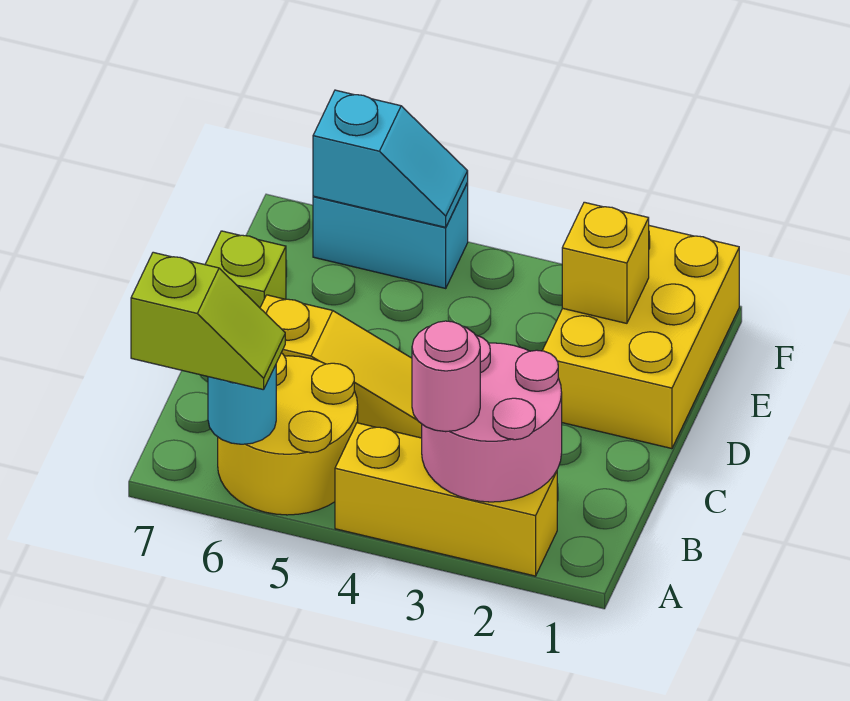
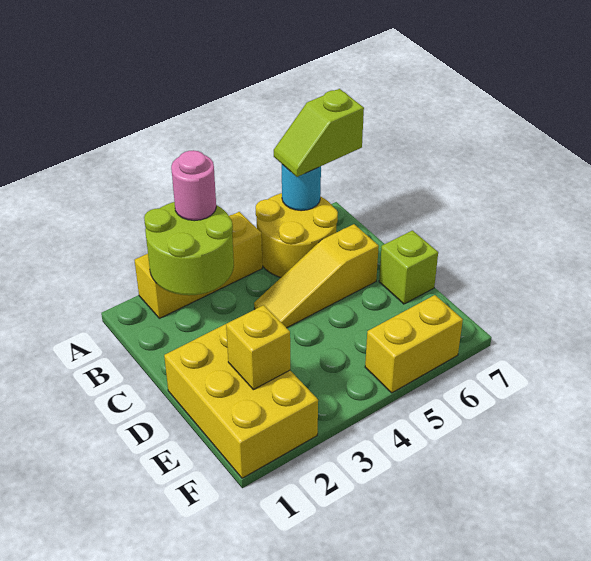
pink 2x2 round brick [422,335,562,502] -> lime 2x2 round brick [144,202,234,295]
cyan 1x2 brick [313,183,468,288] -> yellow 1x2 brick [365,295,463,393]
cyan 1x2 slope [313,90,468,227] -> none

